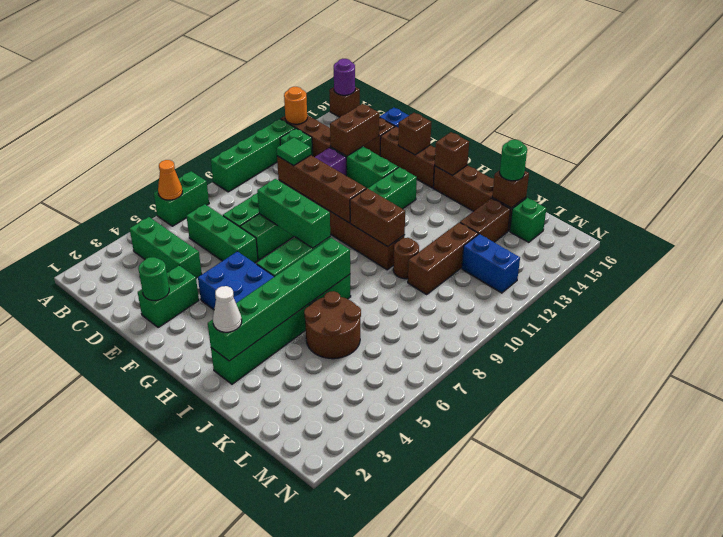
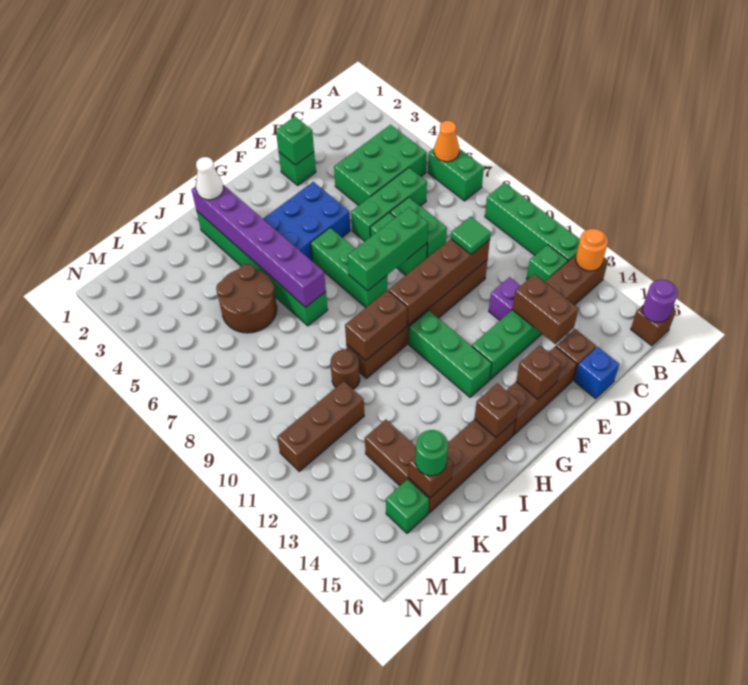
green 1x3 brick [130,217,202,278] -> green 2x3 brick [334,125,427,205]
green 1x2 brick [138,266,199,327] -> green 1x1 brick [279,152,316,185]
green 1x1 round brick [138,257,169,300] -> green 1x1 brick [276,117,314,165]
green 1x6 brick [208,238,350,361] -> purple 1x6 brick [191,185,326,307]
brown 1x3 brick [408,222,478,294] -> brown 1x3 brick turned to [277,381,364,471]
blue 1x2 brick [462,234,520,293] -> none

